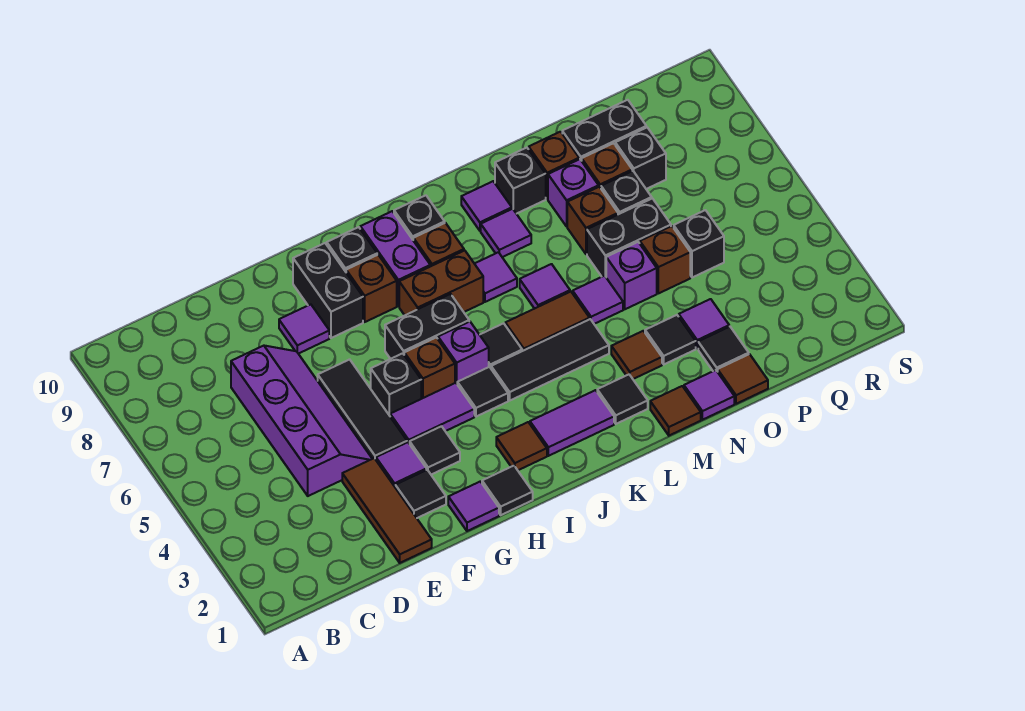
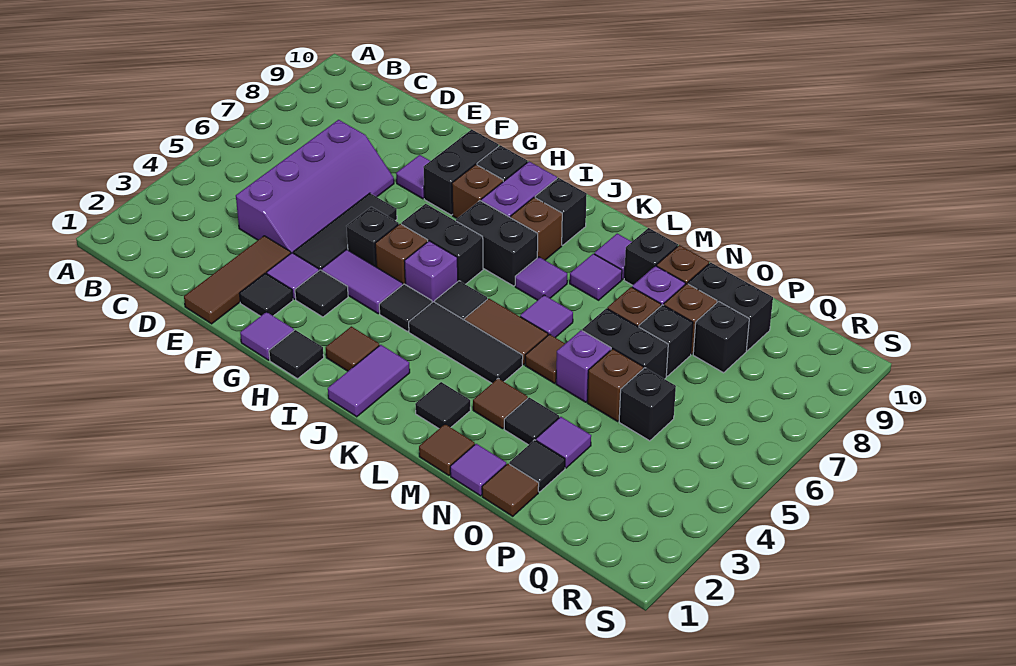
brown 1x2 brick [399,250,483,315] -> black 1x2 brick [456,201,538,286]
purple 1x2 tile [530,390,614,456] -> purple 1x2 tile turned to [328,345,410,417]
purple 1x1 tile [573,276,623,324] -> brown 1x1 tile [525,334,565,383]

